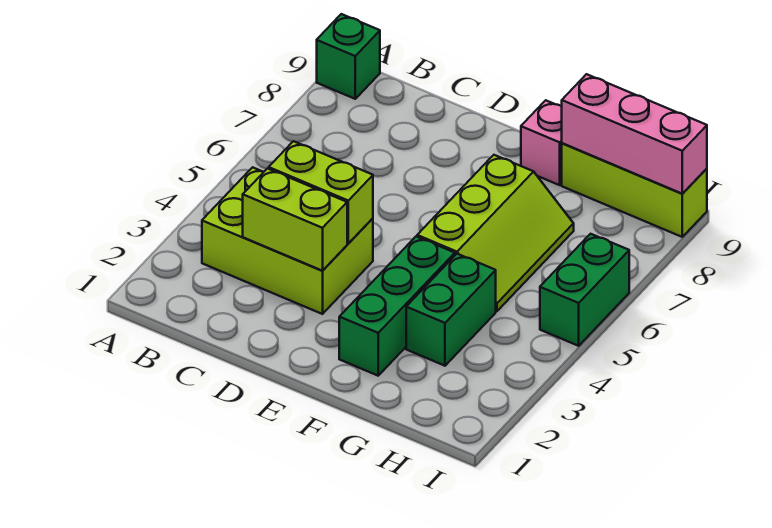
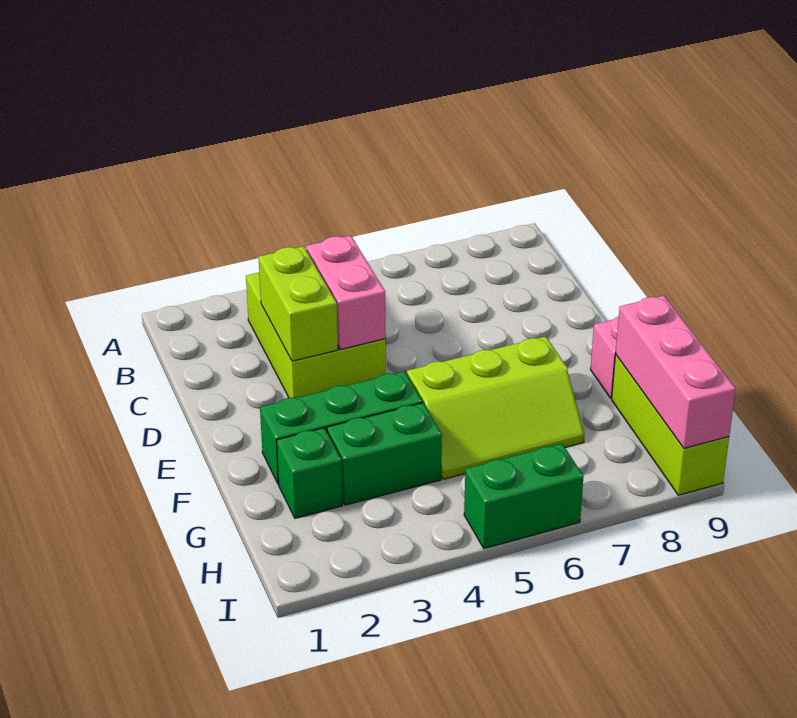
green 1x1 brick [317,14,380,99] -> green 1x1 brick moved to [276,428,343,518]
lime 1x2 brick [269,141,373,244] -> pink 1x2 brick [306,236,386,350]

